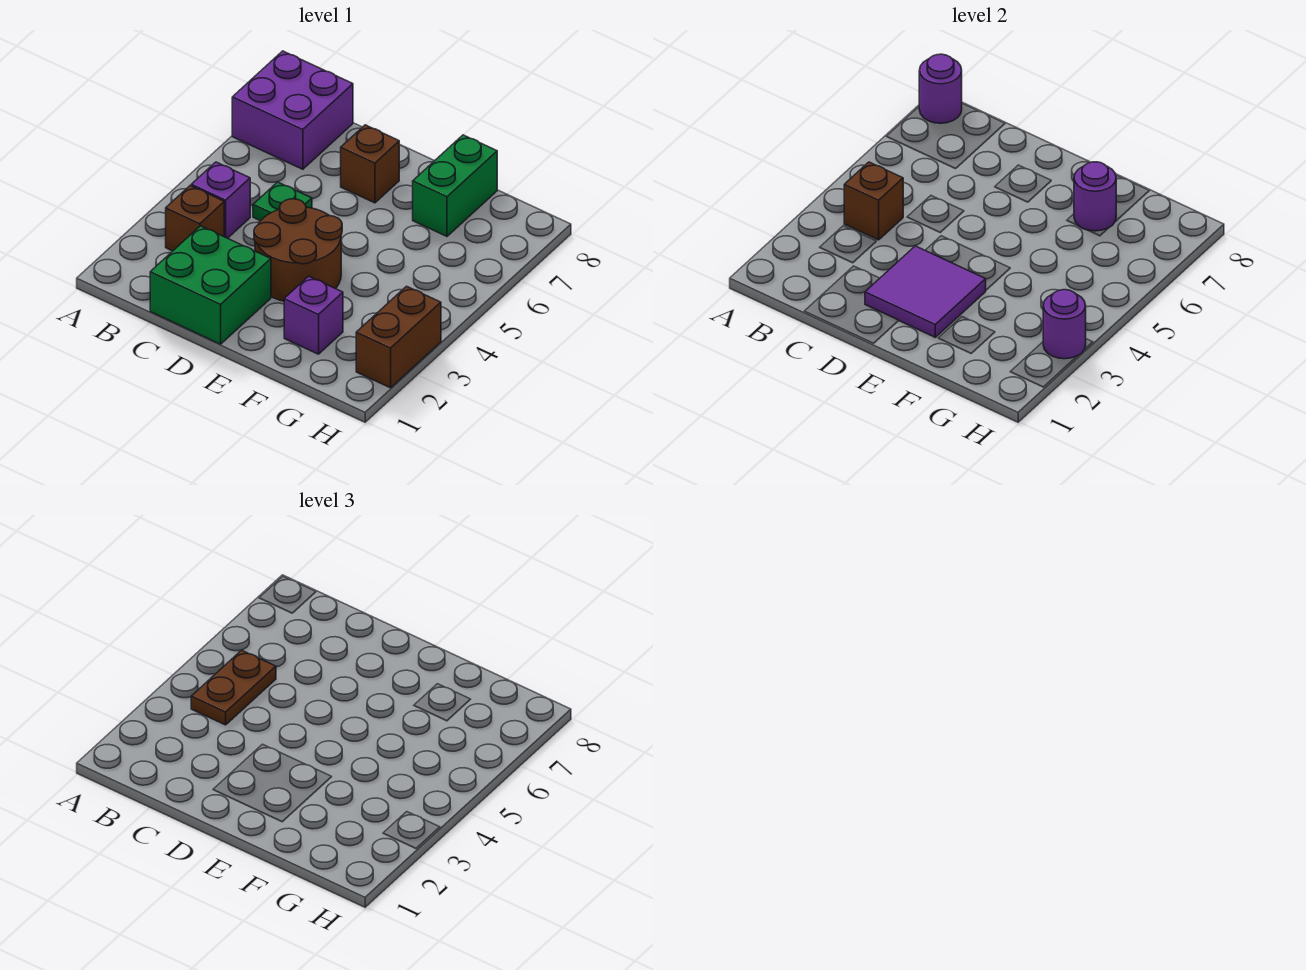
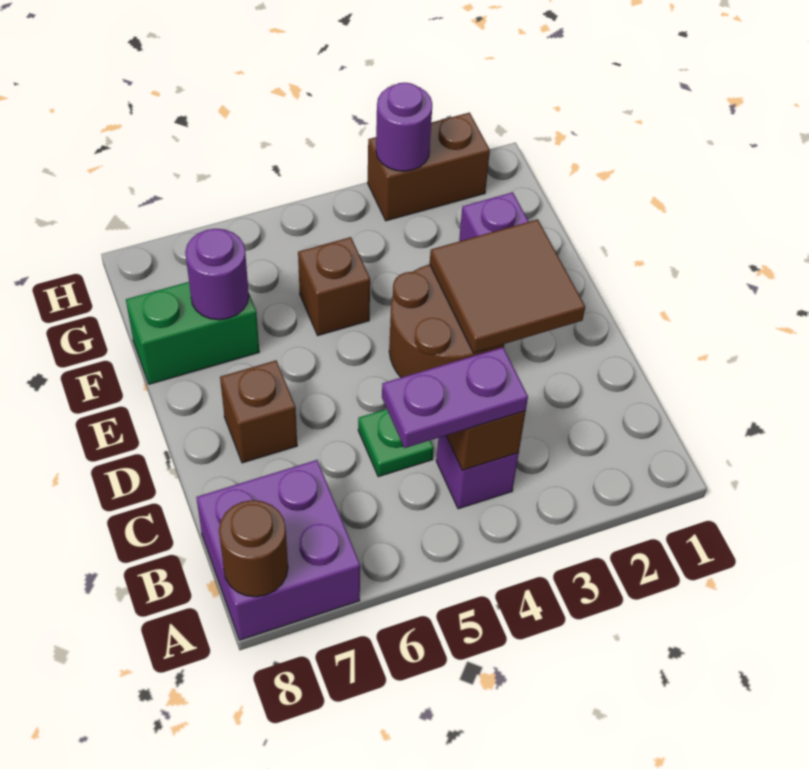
purple 1x1 round brick [919,54,962,123] -> brown 1x1 round brick [219,500,288,597]
brown 1x1 brick [166,186,224,251] -> brown 1x1 brick moved to [298,237,370,335]
brown 1x2 plate [191,650,276,725] -> purple 1x2 plate [382,347,528,448]
green 2x2 brick [150,226,271,344] -> none
purple 2x2 tile [865,246,986,337] -> brown 2x2 tile [430,219,585,353]

